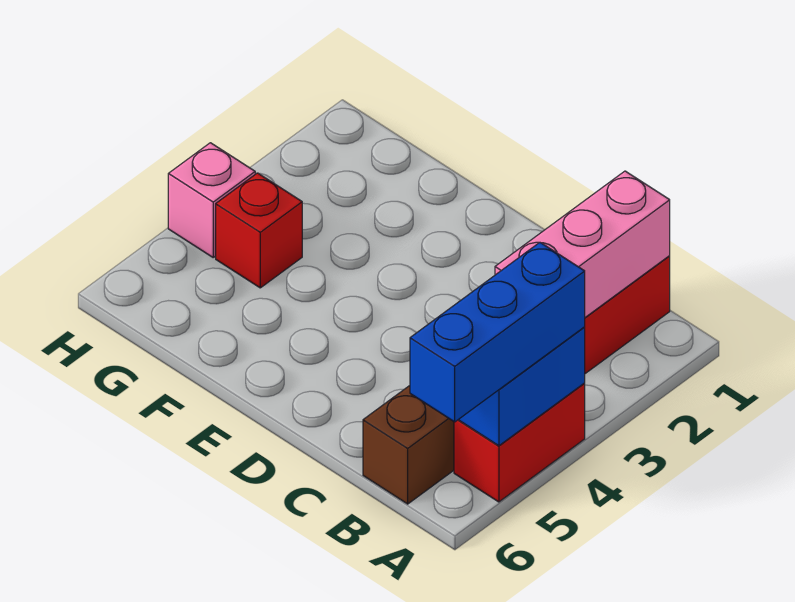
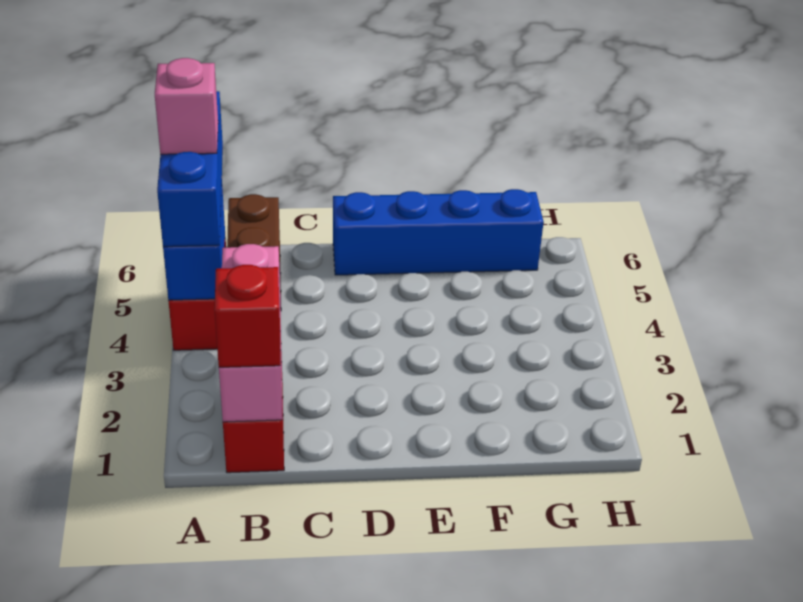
none -> blue 1x4 brick [333,189,544,275]
red 1x1 brick [216,173,302,288] -> red 1x1 brick moved to [214,265,281,367]
pink 1x1 brick [168,143,255,257] -> pink 1x1 brick moved to [155,58,218,154]

